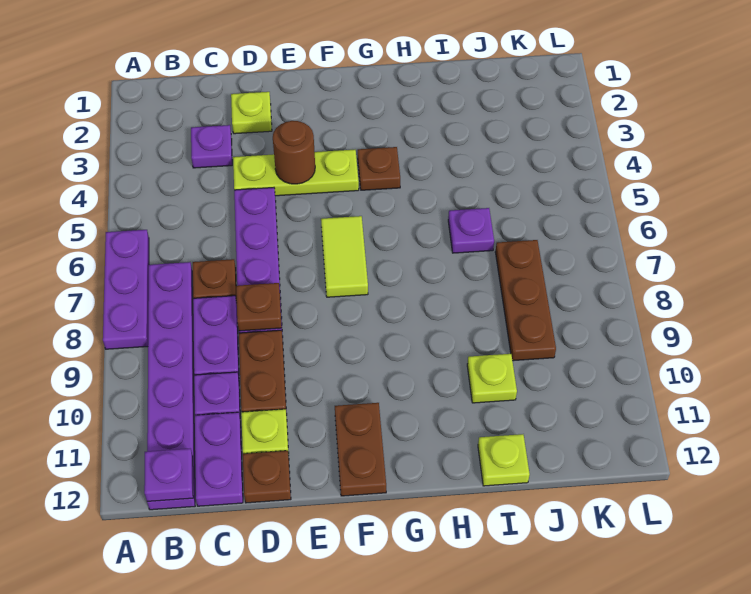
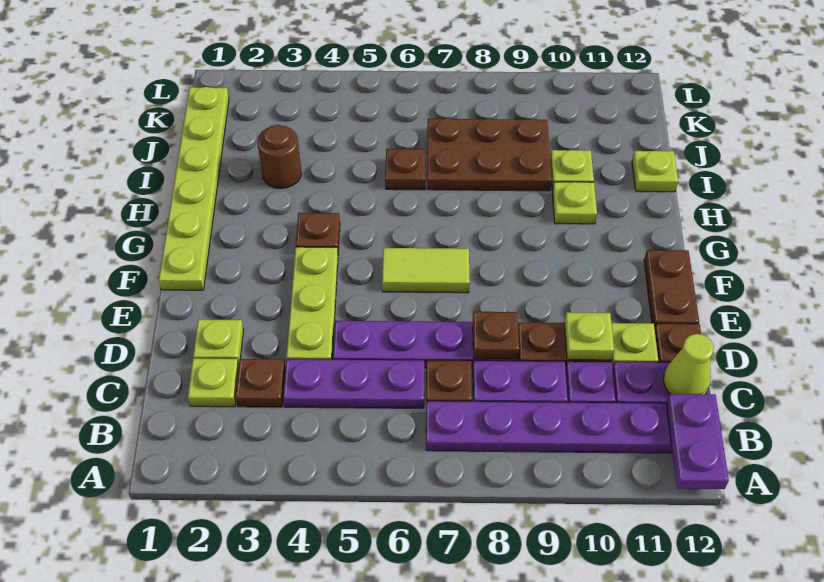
purple 1x3 plate [103,230,149,349] -> purple 1x3 plate moved to [283,359,424,408]
purple 1x1 plate [144,448,193,501] -> purple 1x2 plate [666,394,729,489]
none -> lime 1x1 plate [188,358,239,407]
purple 1x1 plate [191,125,232,168] -> brown 1x1 plate [235,359,286,407]
none -> lime 1x1 cone [663,334,714,394]
none -> lime 1x1 plate [564,312,614,360]
brown 1x1 round brick [273,121,315,184] -> brown 1x1 round brick moved to [257,125,302,189]
none -> lime 1x6 plate [159,87,229,290]
brown 1x2 plate [335,403,386,496] -> brown 1x2 plate turned to [644,250,699,328]
none -> lime 1x1 plate [552,182,597,224]
purple 1x1 plate [448,208,494,253] -> brown 1x1 plate [385,149,426,190]
brown 1x3 plate [495,240,556,361] -> brown 2x3 plate [427,118,552,191]

